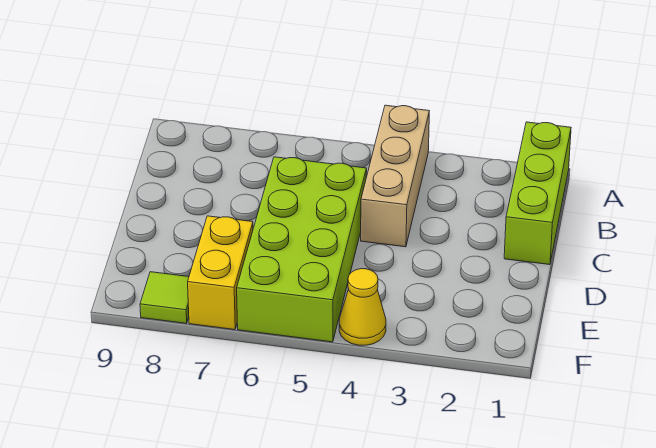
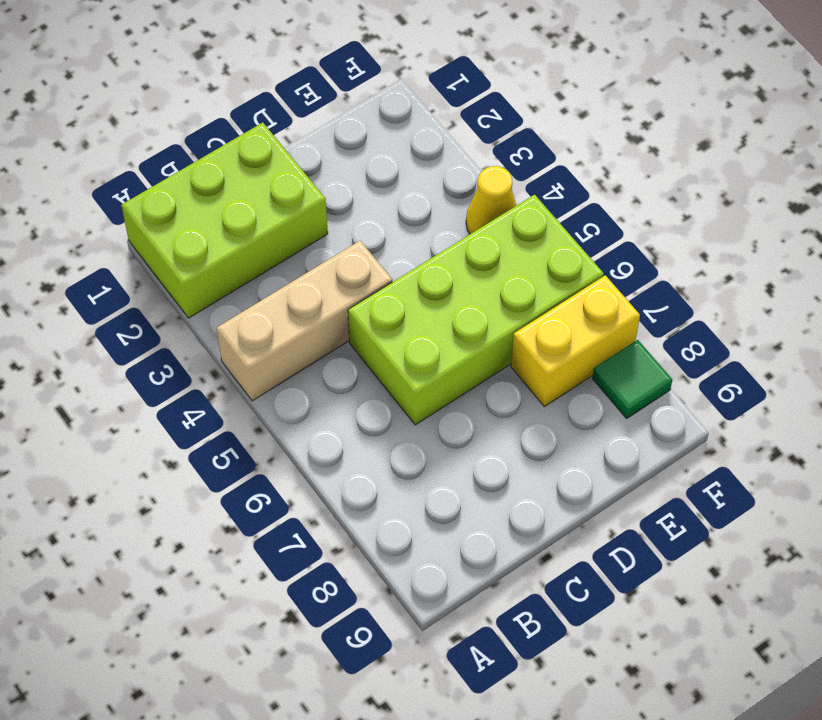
lime 1x3 brick [504,122,571,265] -> lime 2x3 brick [121,123,328,318]
lime 1x1 tile [140,272,189,323] -> green 1x1 tile [592,340,672,418]

